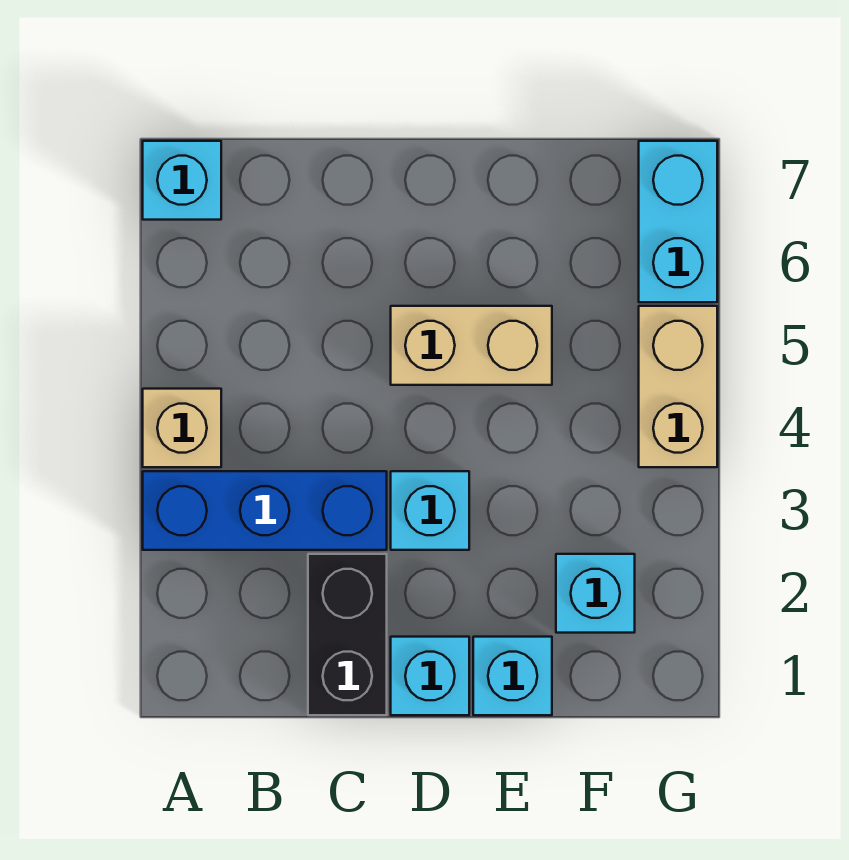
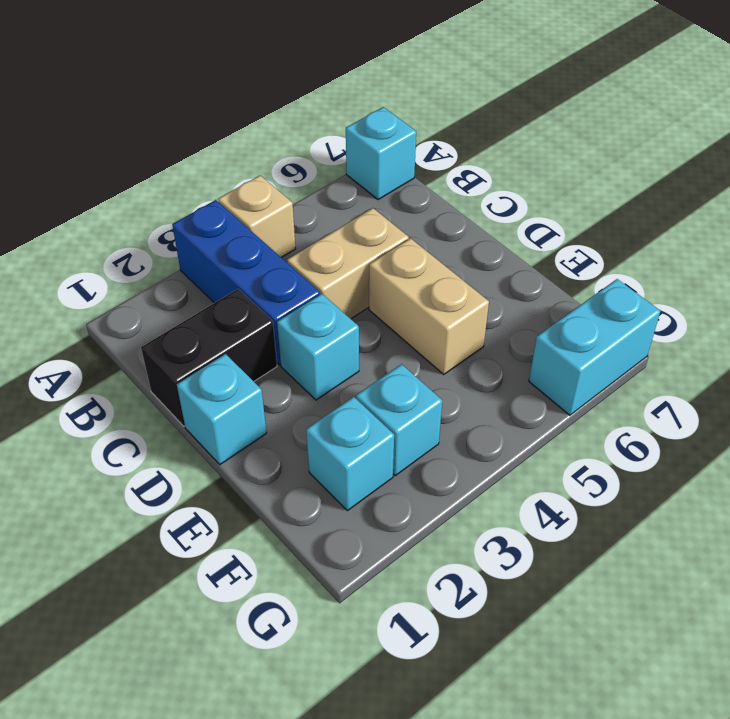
cyan 1x1 brick [473,637,552,715] -> cyan 1x1 brick moved to [356,364,442,476]
tan 1x2 brick [639,306,717,467] -> tan 1x2 brick moved to [287,208,409,319]

